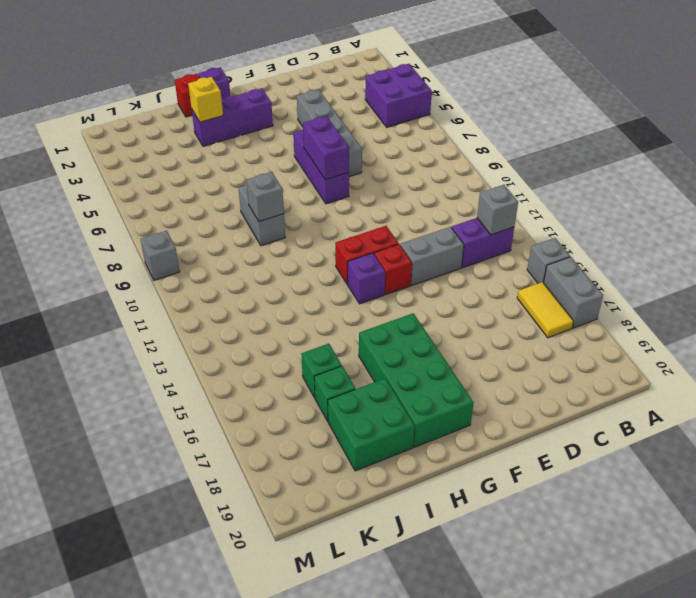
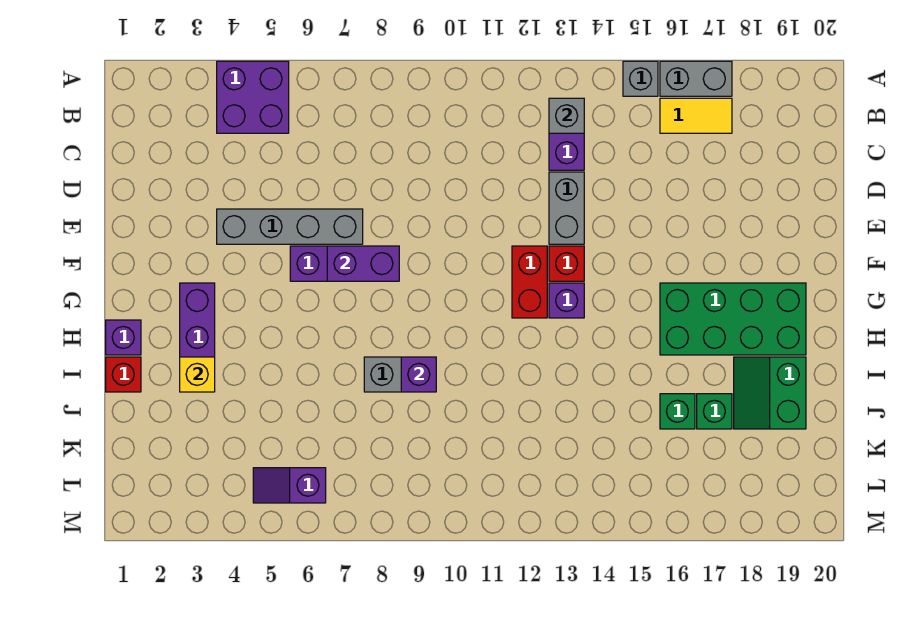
grey 1x1 brick [246,172,284,222] -> purple 1x1 brick [401,357,436,392]
green 2x2 brick [328,378,415,471] -> green 2x2 slope [734,357,806,429]
none -> purple 1x2 slope [253,468,326,503]
grey 1x1 brick [141,231,180,280] -> none

